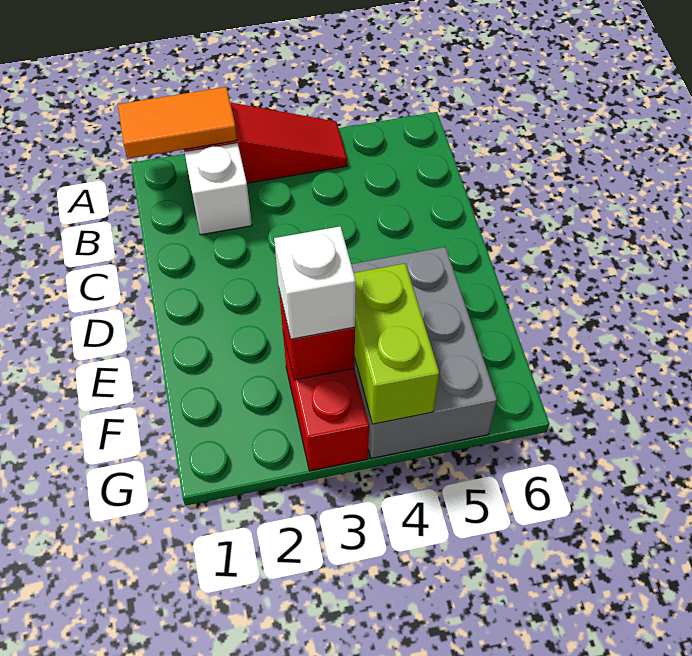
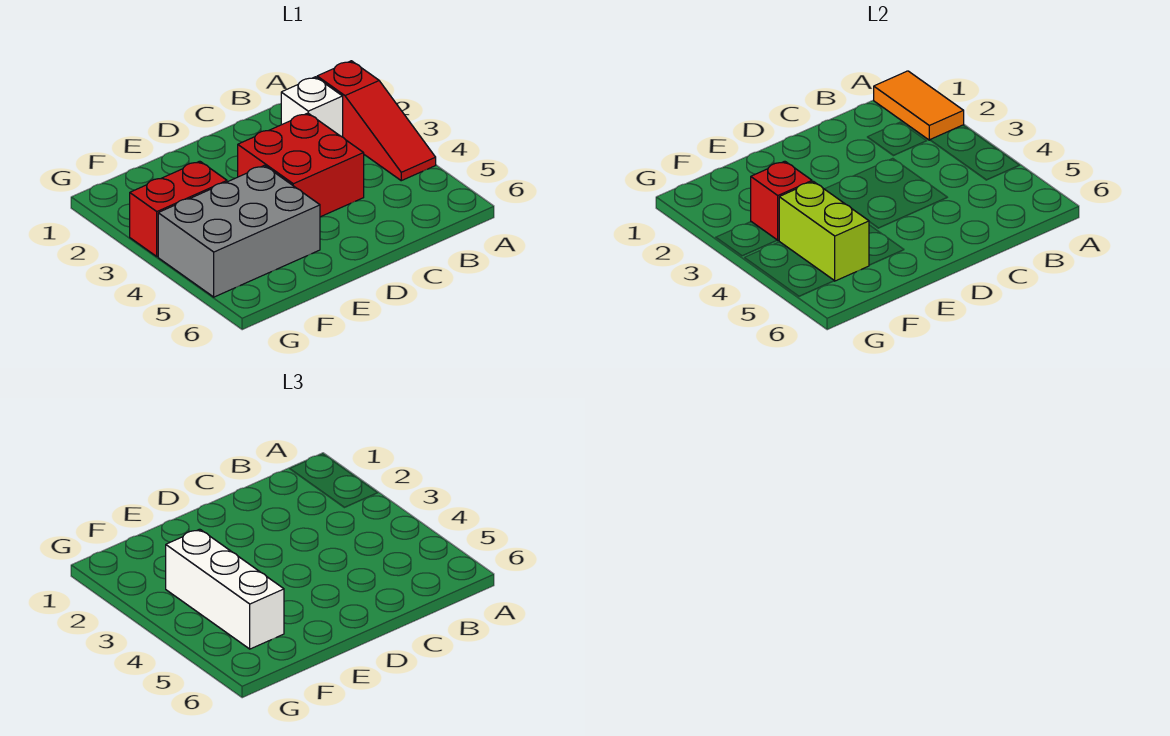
none -> red 2x2 brick [238,113,364,217]
white 1x1 brick [274,226,356,339] -> white 1x3 brick [166,529,284,649]
lime 1x2 brick [354,264,439,424] -> lime 1x2 brick turned to [779,182,869,281]

